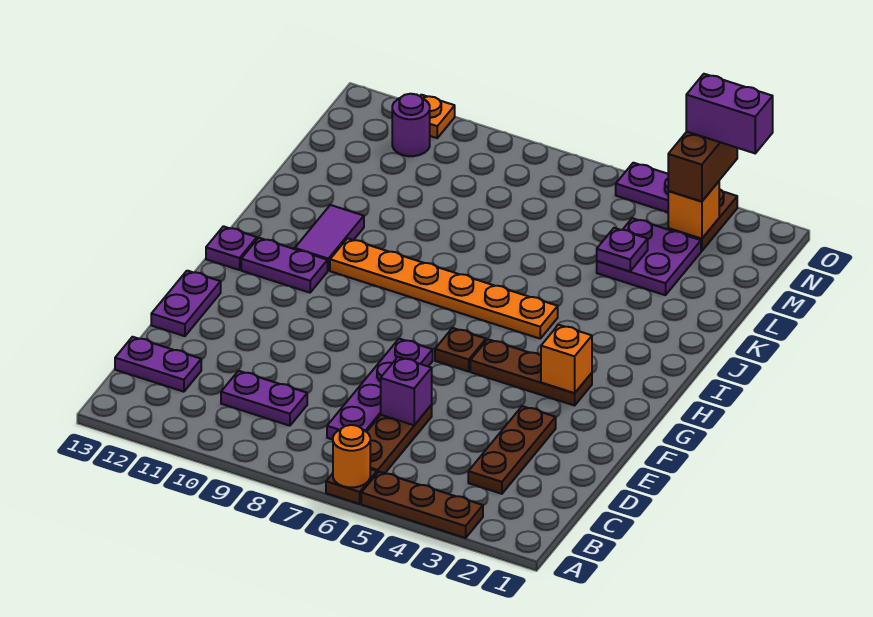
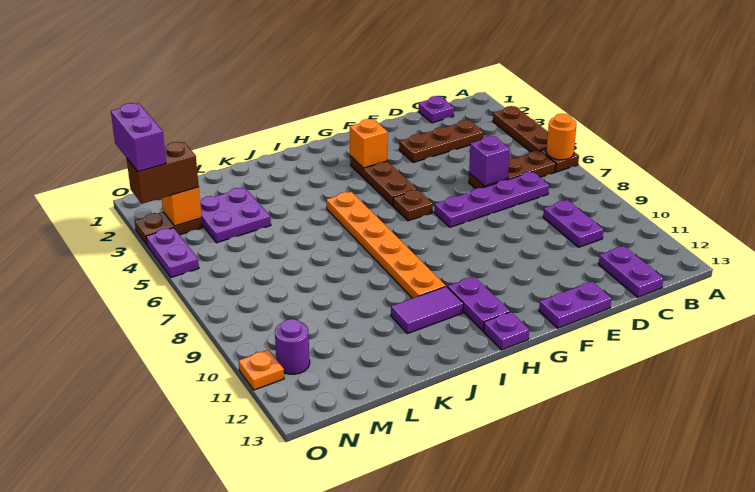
purple 1x1 plate [597,228,648,271] -> purple 1x1 plate moved to [418,96,454,123]

